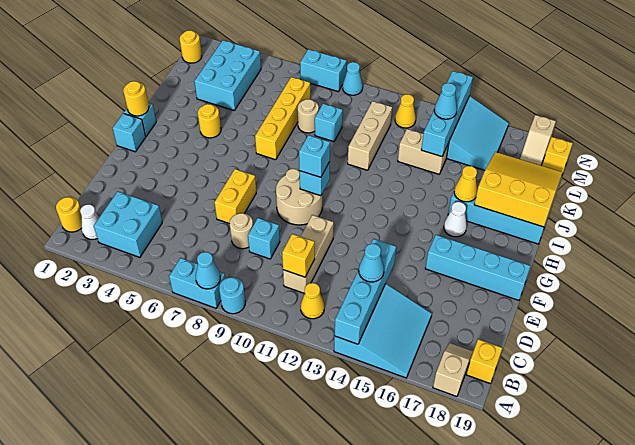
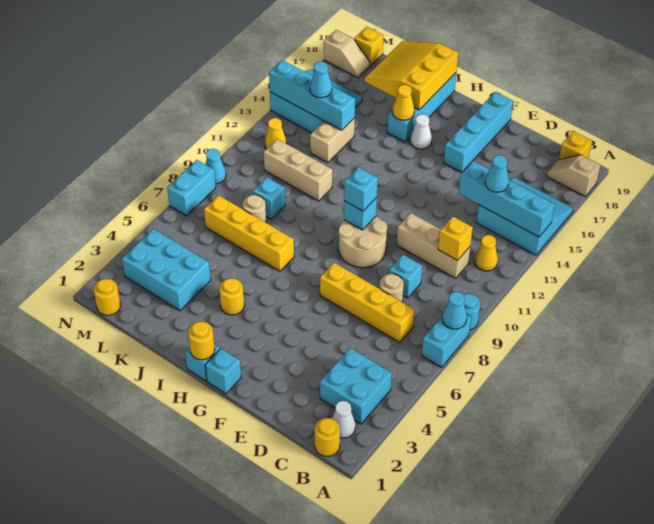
yellow 1x2 brick [215,169,256,224] -> yellow 1x4 brick [320,263,415,342]

